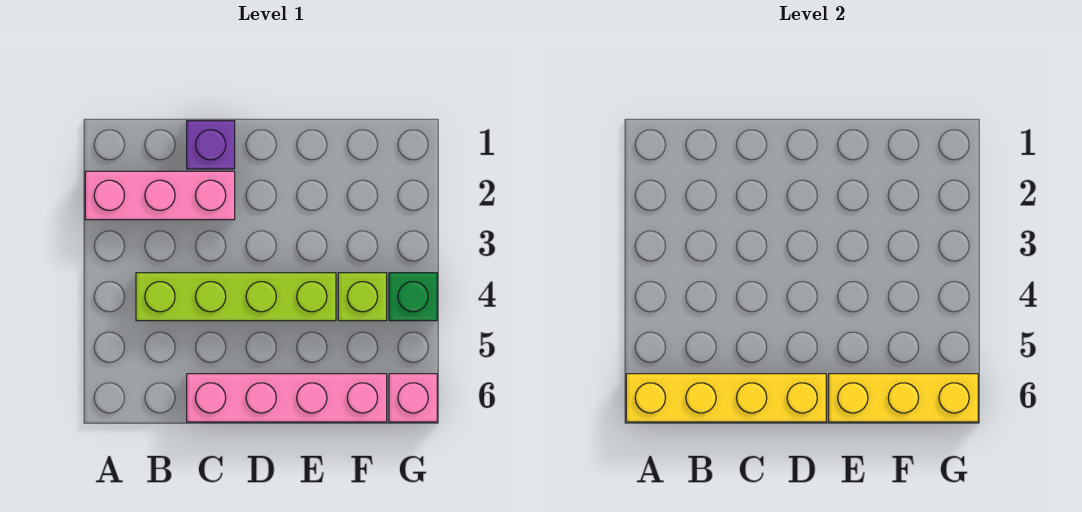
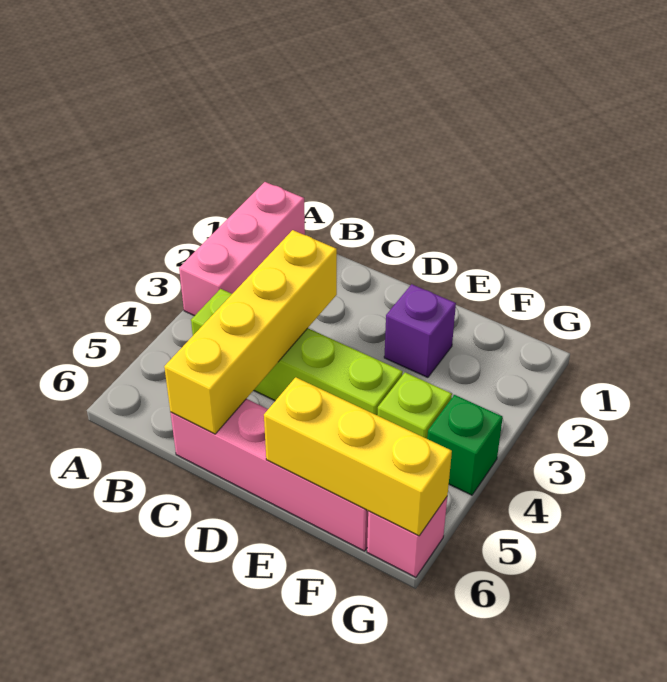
pink 1x3 brick [85,171,235,220] -> pink 1x3 brick turned to [179,182,305,316]
yellow 1x4 brick [626,374,826,422] -> yellow 1x4 brick turned to [164,230,337,434]
purple 1x1 brick [187,121,235,169] -> purple 1x1 brick moved to [384,284,456,377]

